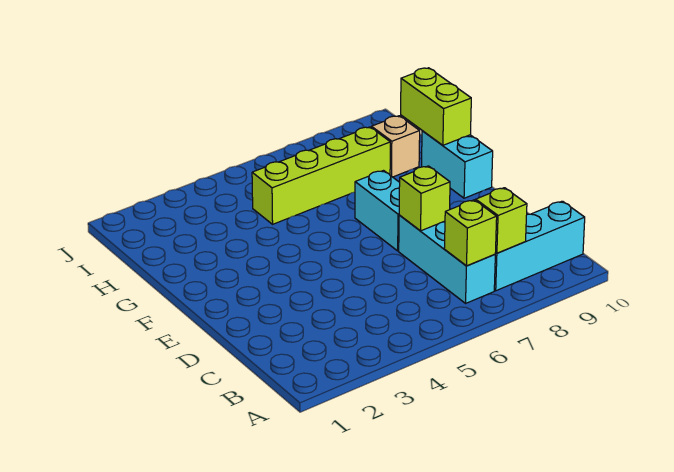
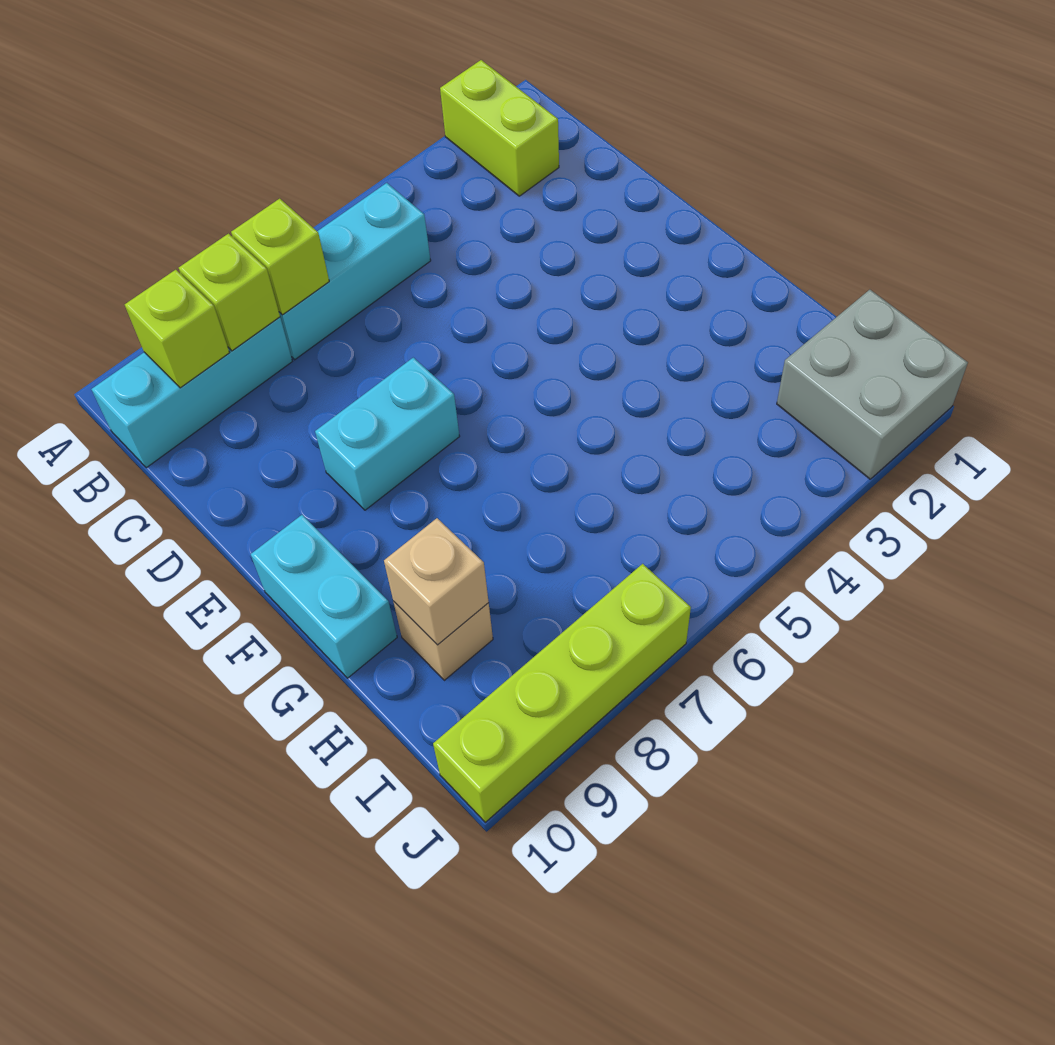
cyan 1x3 brick [399,215,495,303] -> cyan 1x3 brick turned to [279,183,431,360]
lime 1x1 brick [399,166,450,231] -> lime 1x1 brick moved to [125,270,230,388]
cyan 1x2 brick [355,171,400,251] -> cyan 1x2 brick turned to [315,358,460,510]
lime 1x2 brick [401,68,471,145] -> lime 1x2 brick moved to [440,60,559,196]
lime 1x4 brick [252,127,390,224] -> lime 1x4 brick moved to [433,564,691,822]
none -> tan 1x1 brick [384,518,489,645]
none -> grey 2x2 brick [777,290,968,479]

